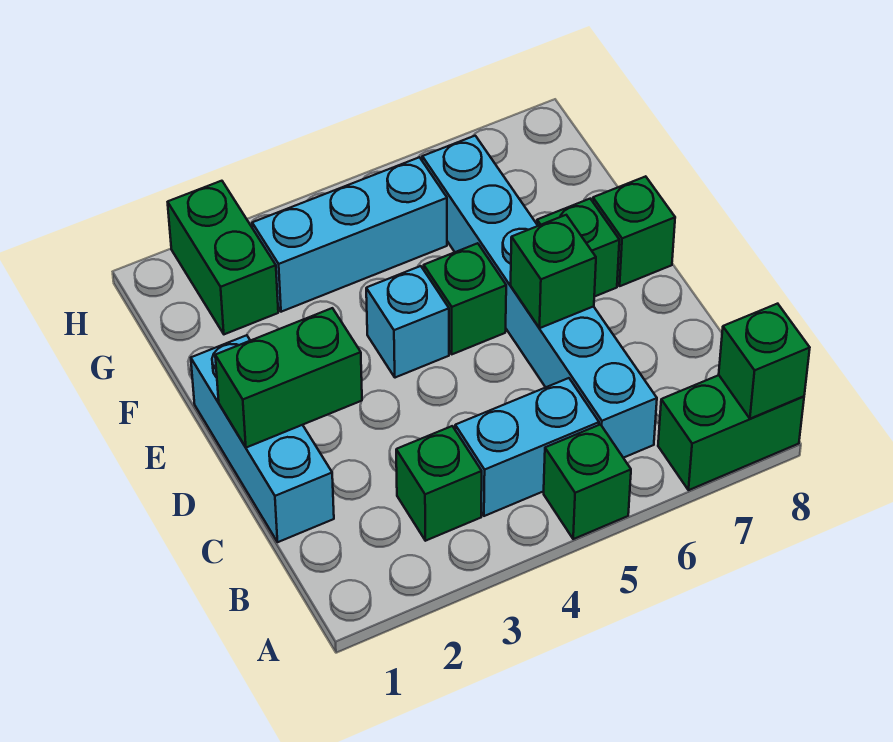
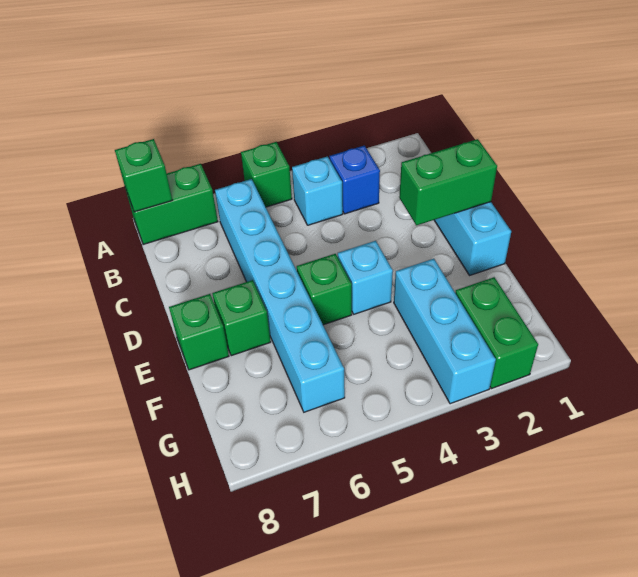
green 1x1 brick [396,426,482,541] -> blue 1x1 brick [330,146,380,214]
cyan 1x2 brick [455,378,599,516] -> cyan 1x1 brick [292,157,343,225]
green 1x1 brick [511,215,596,328] -> none
cyan 1x3 brick [252,157,447,312] -> cyan 1x3 brick turned to [394,259,496,404]

